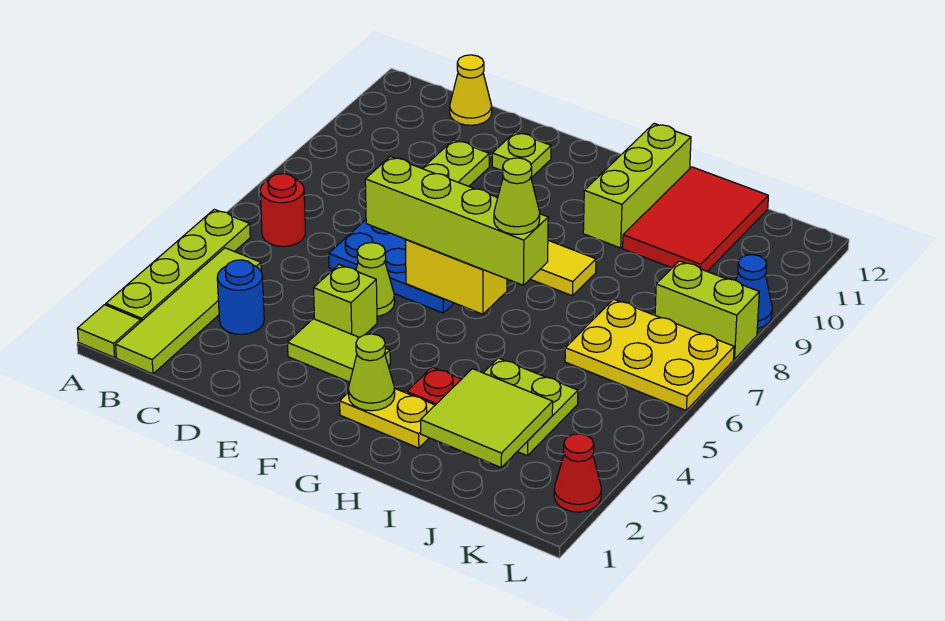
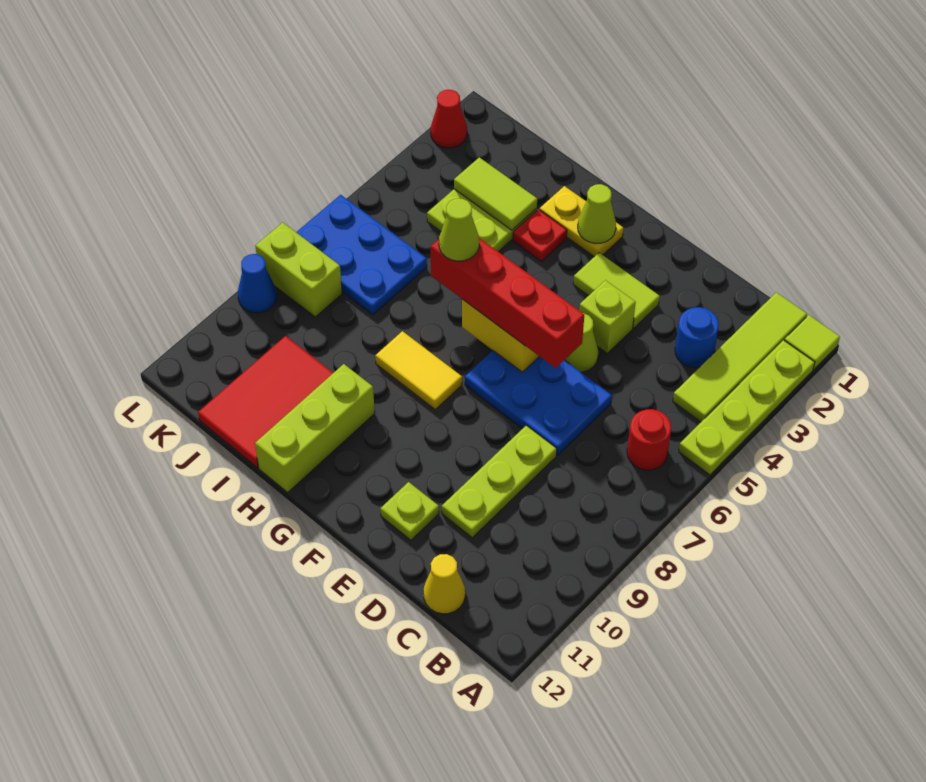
lime 1x4 brick [365,157,548,285] -> red 1x4 brick [431,238,584,368]
lime 2x2 tile [421,369,553,467] -> lime 1x2 tile [454,157,537,230]
yellow 2x3 plate [565,299,734,410] -> blue 2x3 plate [296,195,427,315]

